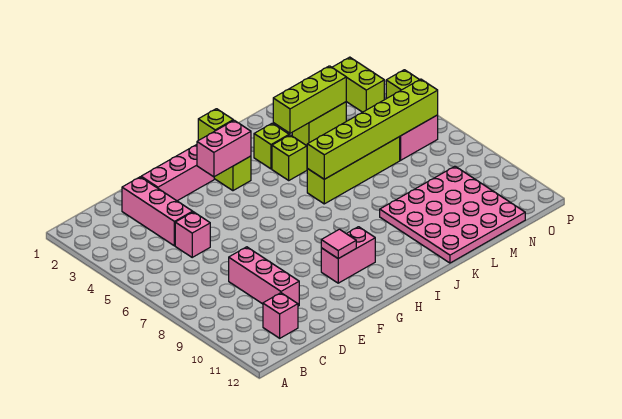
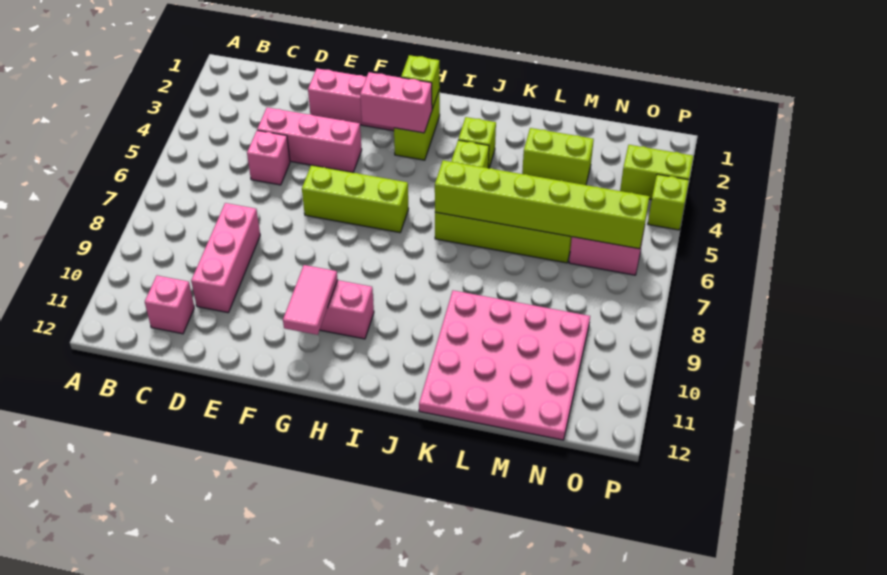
pink 1x3 brick [122,177,193,246] -> pink 1x3 brick turned to [257,108,362,172]
pink 1x1 tile [321,229,356,259] -> pink 1x2 tile [283,265,338,335]
lime 1x3 brick [273,66,346,133] -> lime 1x3 brick moved to [302,165,409,233]
lime 1x2 brick [332,57,384,112] -> lime 1x2 brick turned to [620,145,693,200]

